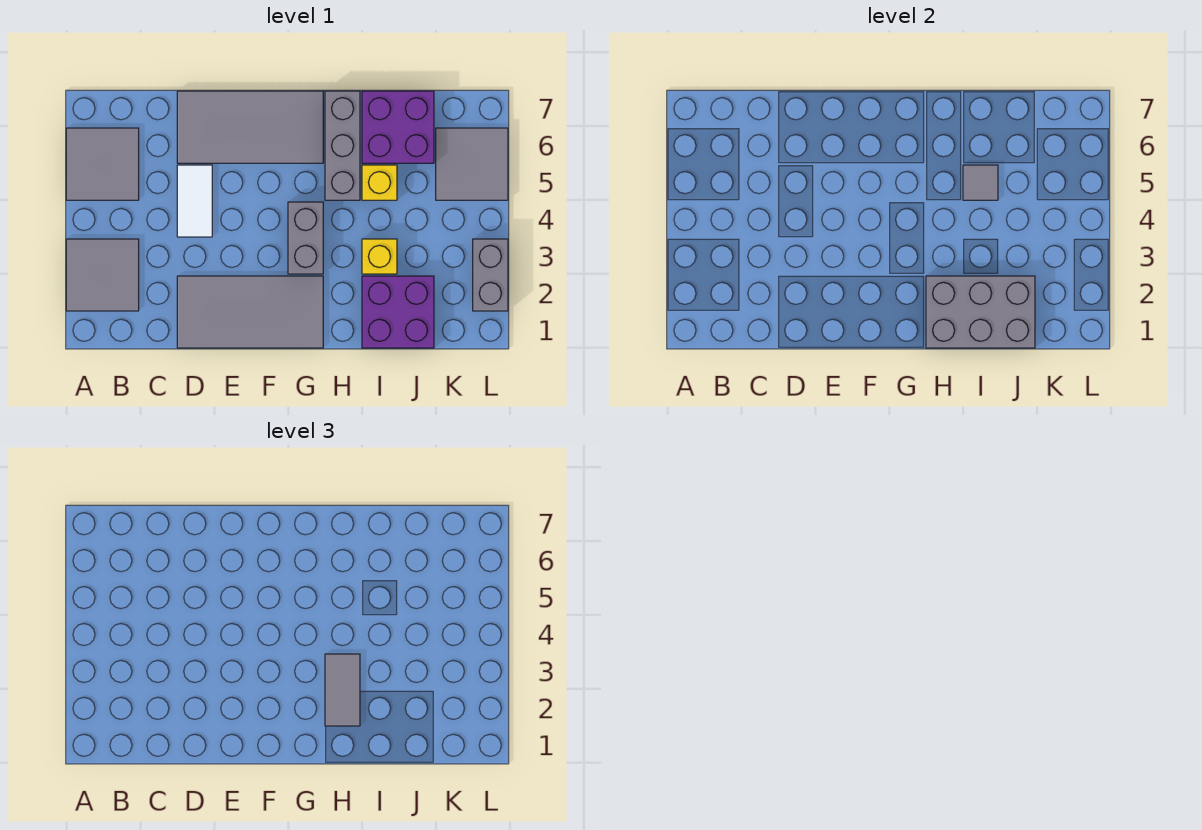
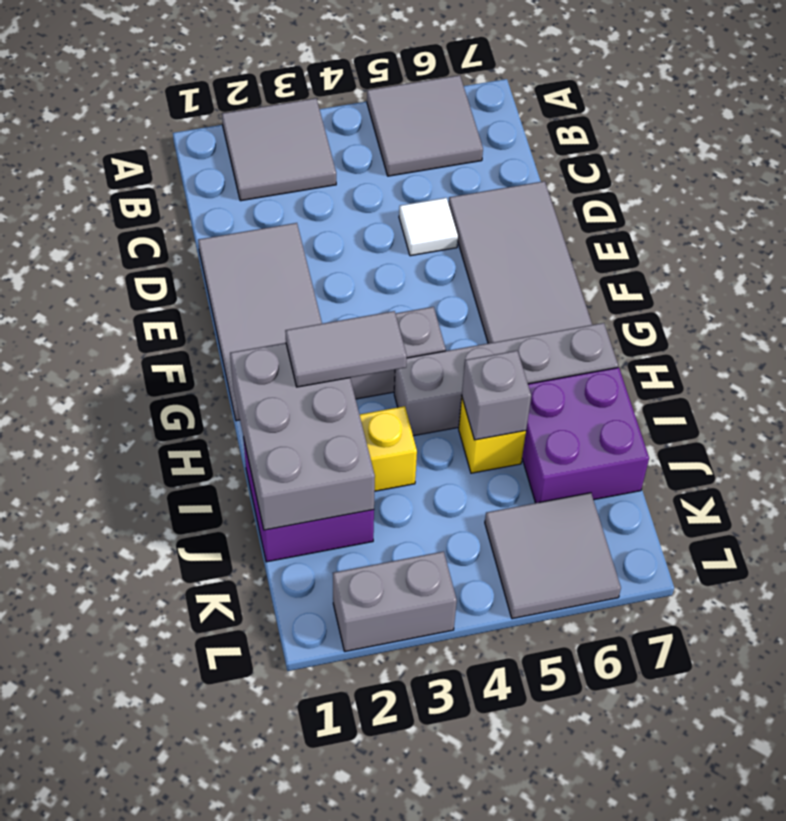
white 1x2 tile [177,165,212,237] -> white 1x1 tile [399,198,458,256]
grey 1x3 brick [325,91,360,200] -> grey 1x4 brick [394,323,618,436]
grey 1x1 tile [963,165,998,200] -> grey 1x1 brick [462,351,531,440]

